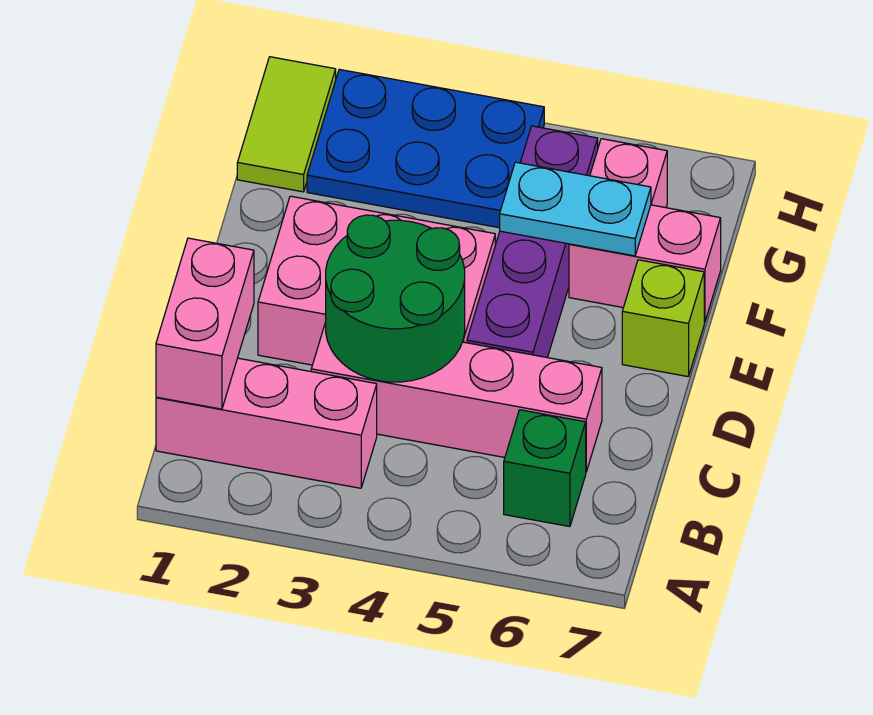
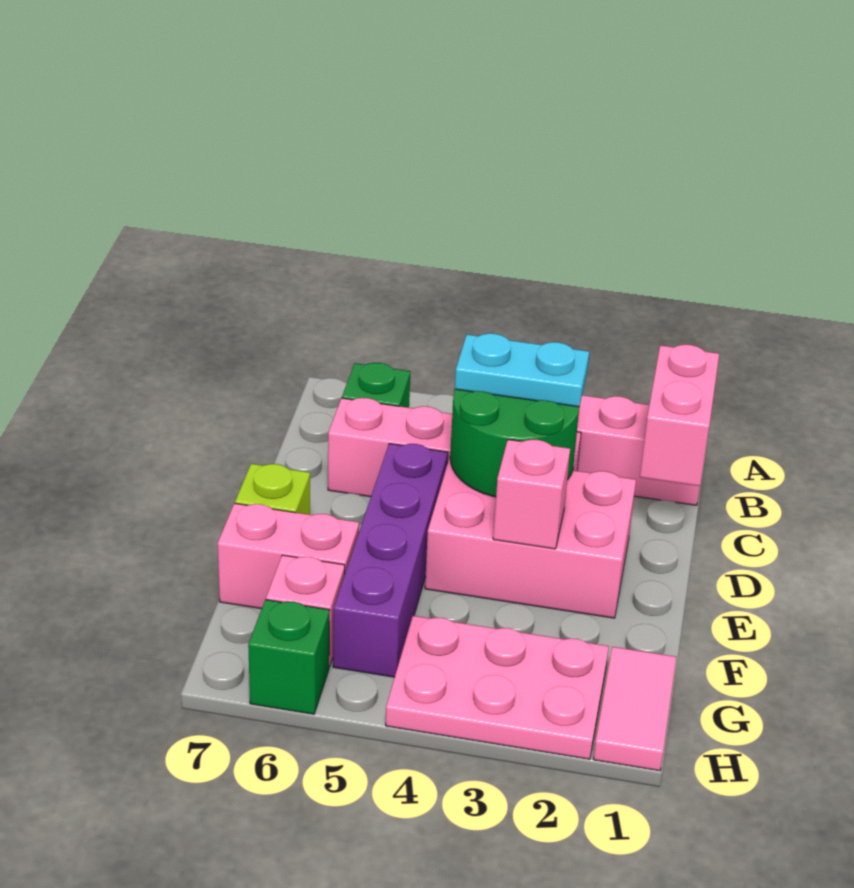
none -> pink 1x1 brick [493,440,570,549]
cyan 1x2 plate [500,162,651,256] -> cyan 1x2 plate moved to [455,333,589,407]
lime 1x2 tile [237,57,336,192] -> pink 1x2 tile [593,647,676,771]
blue 2x3 plate [307,69,544,228] -> pink 2x3 plate [386,616,609,759]
none -> green 1x1 brick [248,600,330,714]

